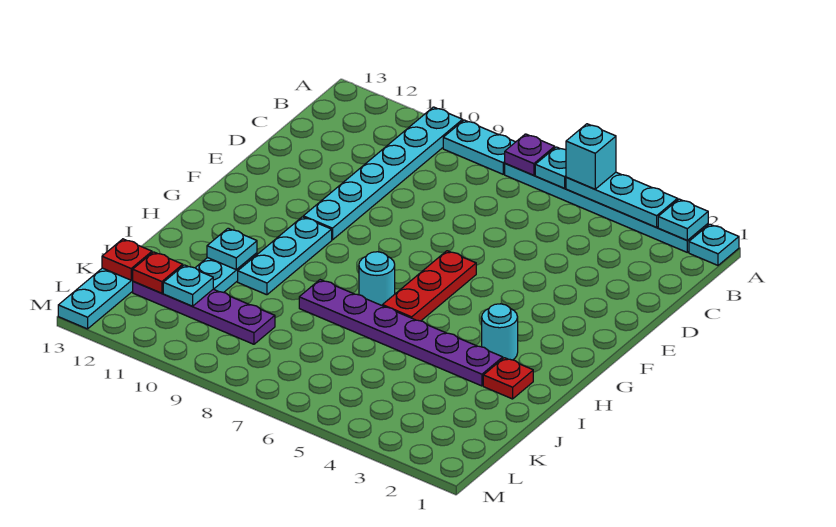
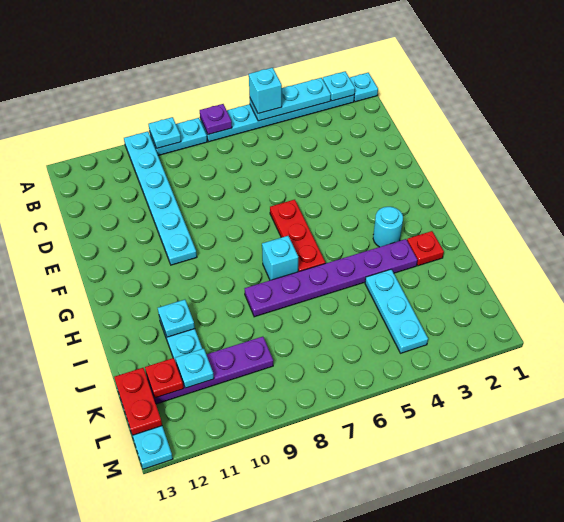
cyan 1x1 plate [535,147,566,188] -> cyan 1x1 plate moved to [149,117,181,148]
cyan 1x3 plate [238,217,332,295] -> cyan 1x3 plate moved to [365,269,428,353]
cyan 1x1 round brick [359,252,395,305] -> cyan 1x1 brick [262,236,298,280]
red 1x1 plate [102,239,152,280] -> red 1x2 plate [114,368,162,435]

